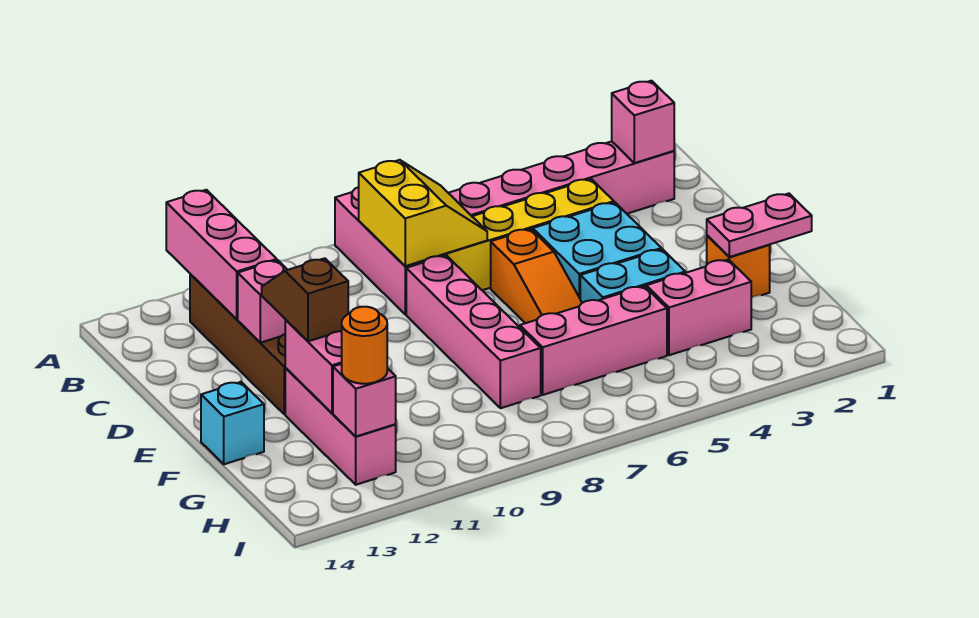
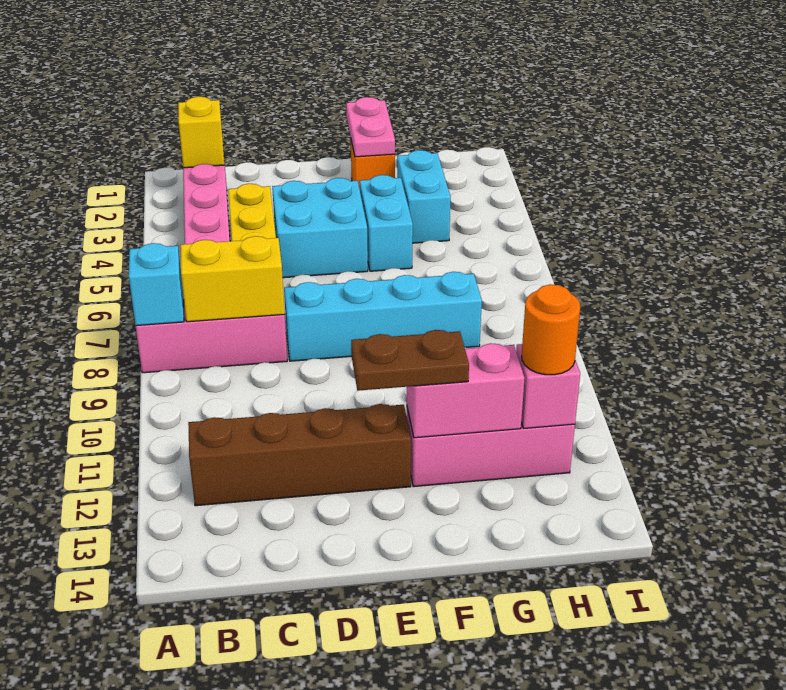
pink 1x3 brick [166,190,277,319] -> none
pink 1x1 brick [612,81,674,163] -> yellow 1x1 brick [178,97,224,168]
orange 1x3 slope [491,229,582,323] -> none
pink 1x4 brick [406,255,541,408] -> cyan 1x4 brick [284,272,482,361]
pink 1x1 brick [238,260,287,343] -> none
brown 1x2 slope [262,258,348,341] -> brown 1x2 plate [351,330,469,391]
cyan 1x1 brick [201,382,264,464] -> cyan 1x1 brick moved to [129,243,184,326]
pink 1x2 brick [646,260,751,355] -> cyan 1x2 brick [397,150,451,243]
pink 1x3 brick [520,286,667,395] -> none

